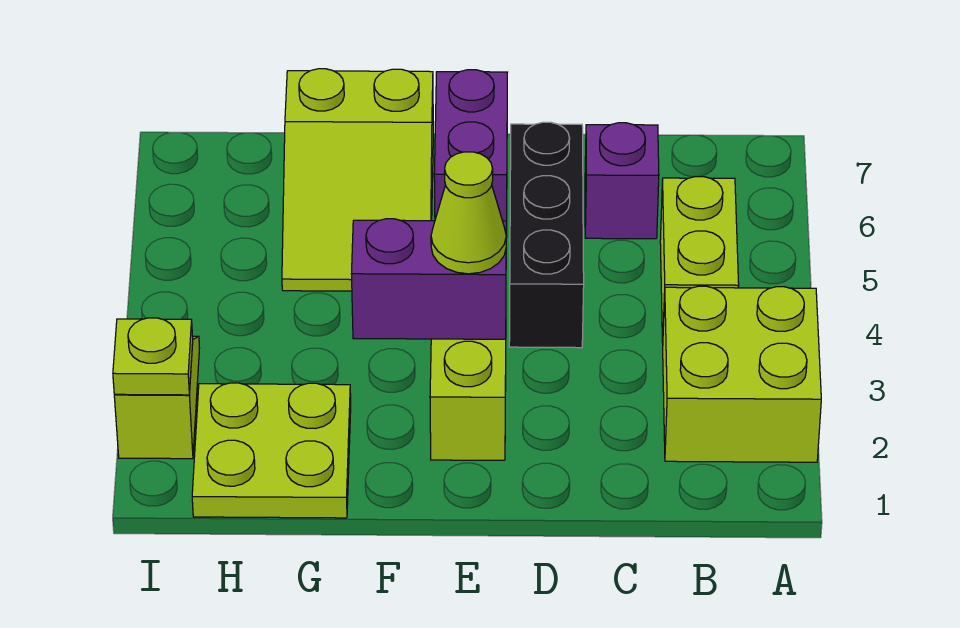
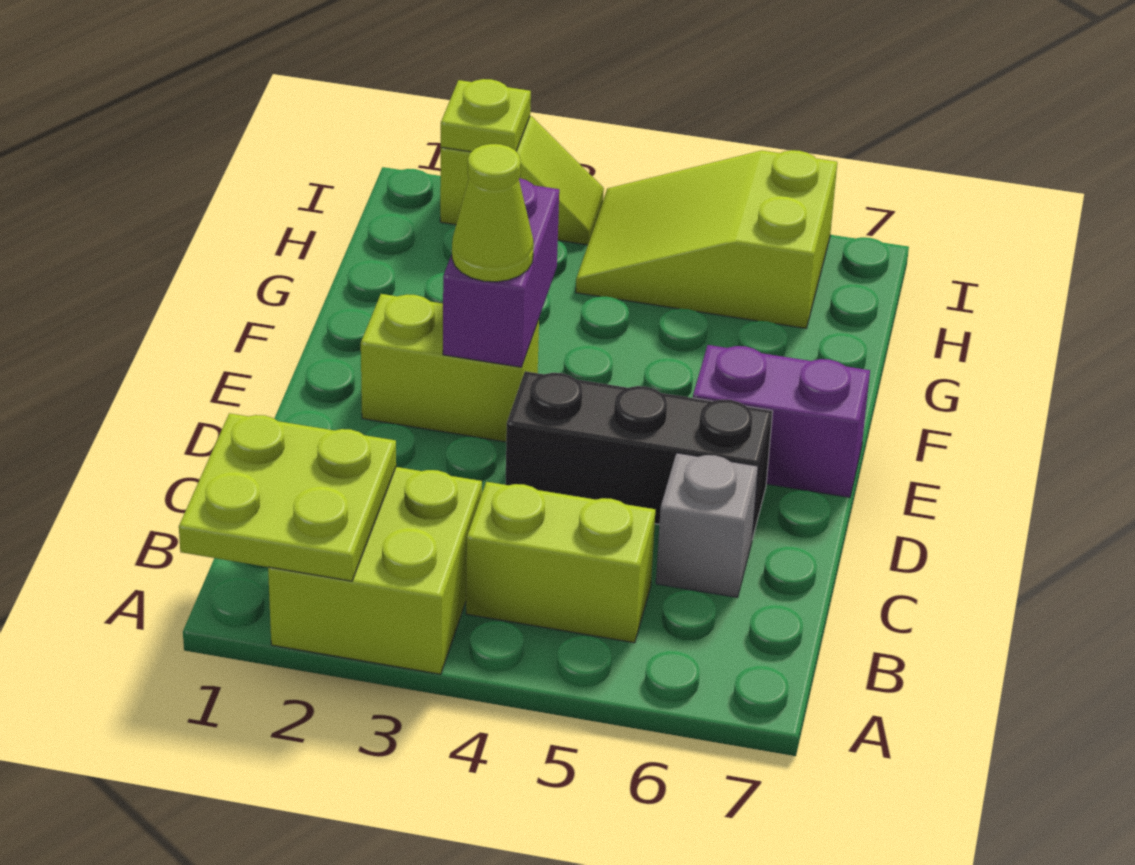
purple 1x1 brick [585,123,659,239] -> grey 1x1 brick [656,453,758,597]
lime 2x3 slope [282,69,433,291] -> lime 2x3 slope moved to [576,150,837,328]
lime 2x2 plate [192,383,351,518] -> lime 2x2 plate moved to [179,413,396,581]

